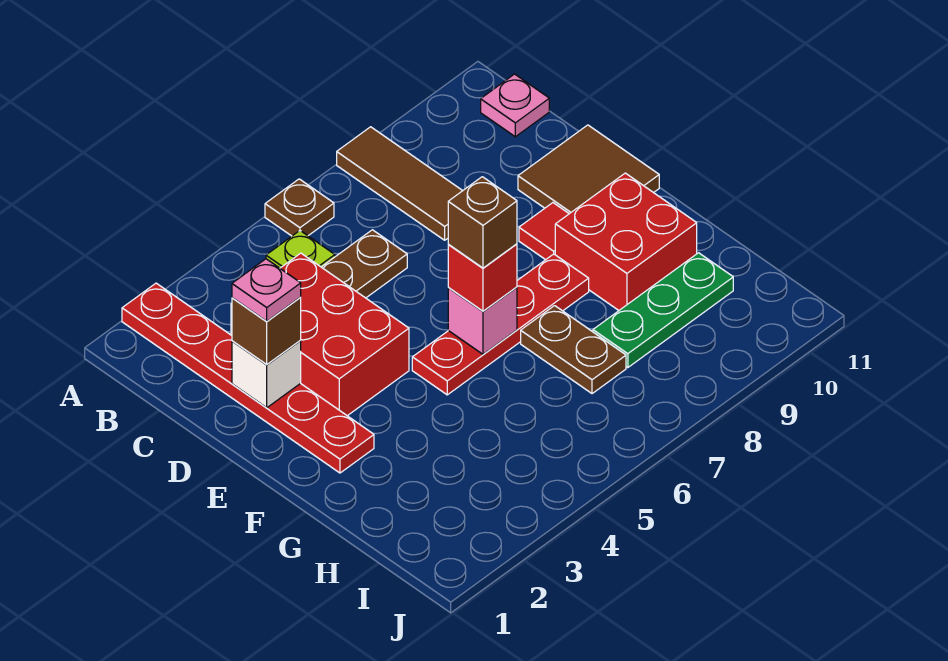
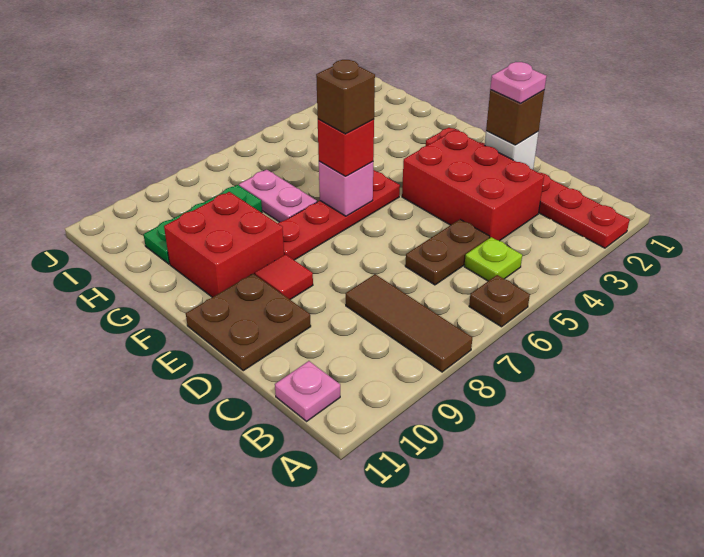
brown 2x2 tile [518,125,659,214] -> brown 2x2 plate [186,274,311,371]
brown 1x2 plate [521,306,626,394] -> pink 1x2 plate [239,170,317,222]

